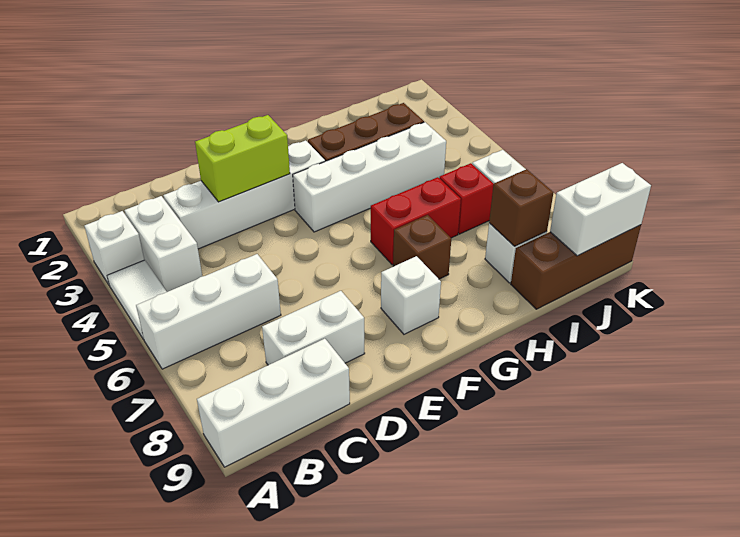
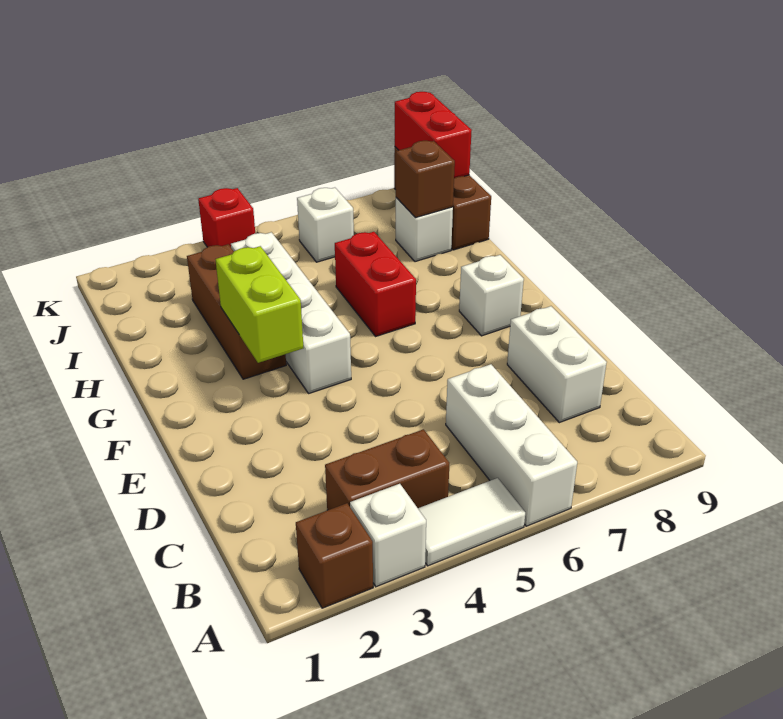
white 1x3 brick [197,339,350,467] -> none
white 1x2 brick [125,196,202,292] -> brown 1x2 brick [325,429,449,510]
white 1x4 brick [163,140,325,249] -> none
lime 1x2 brick [195,115,290,202] -> lime 1x2 brick moved to [216,246,303,363]
brown 1x1 brick [393,215,451,279] -> brown 1x1 brick moved to [296,503,373,608]
red 1x1 brick [439,163,494,234] -> red 1x1 brick moved to [198,188,255,247]
white 1x2 brick [550,163,651,256] -> red 1x2 brick [395,92,472,178]

